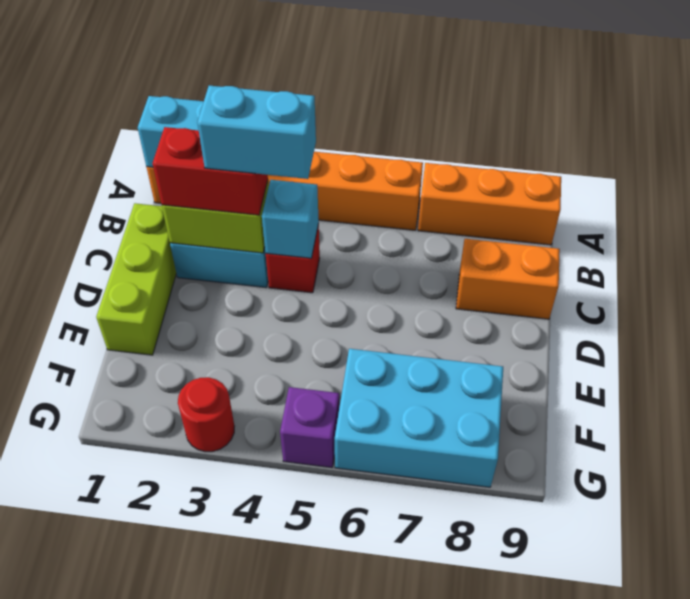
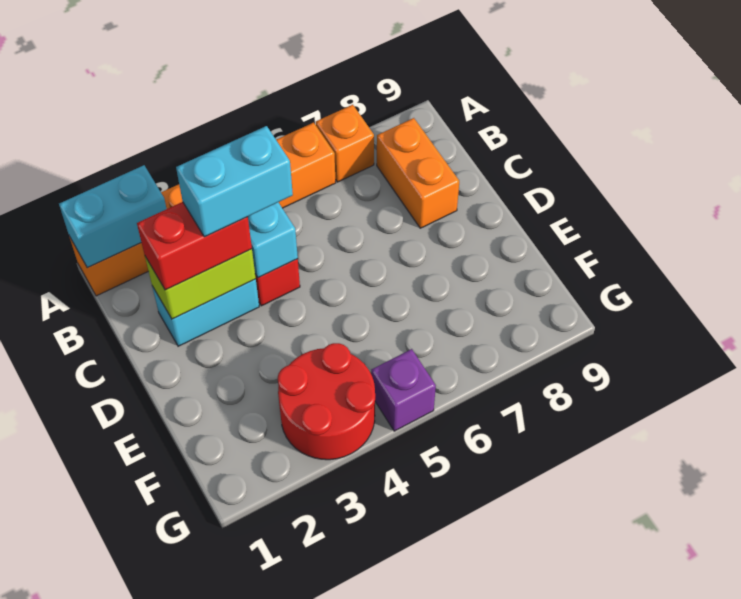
orange 1x3 brick [418,163,561,245] -> orange 1x1 brick [316,105,374,182]
lime 1x3 brick [96,203,176,355] -> none
orange 1x2 brick [456,239,560,319] -> orange 1x2 brick turned to [377,118,459,228]
cyan 2x3 brick [335,349,503,487] -> none
red 1x1 round brick [178,377,234,452] -> red 2x2 round brick [278,343,375,460]

